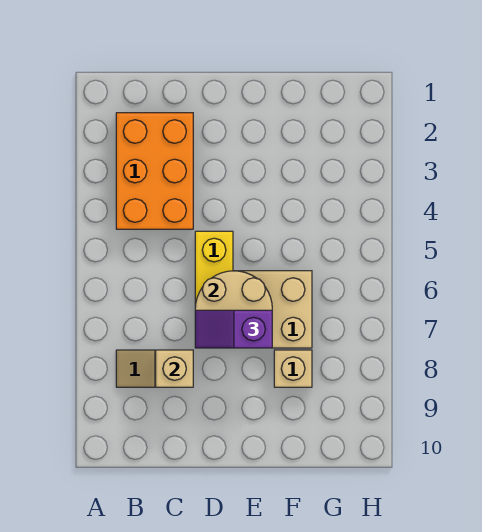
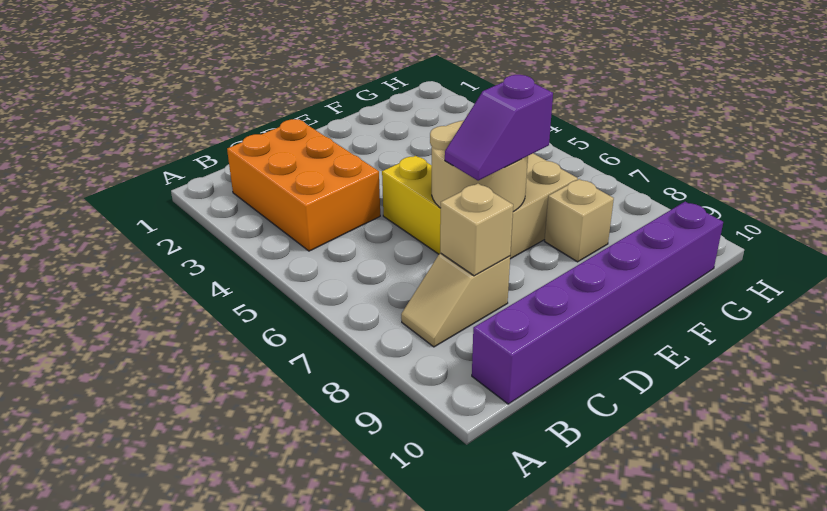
none -> purple 1x6 brick [472,202,723,404]

